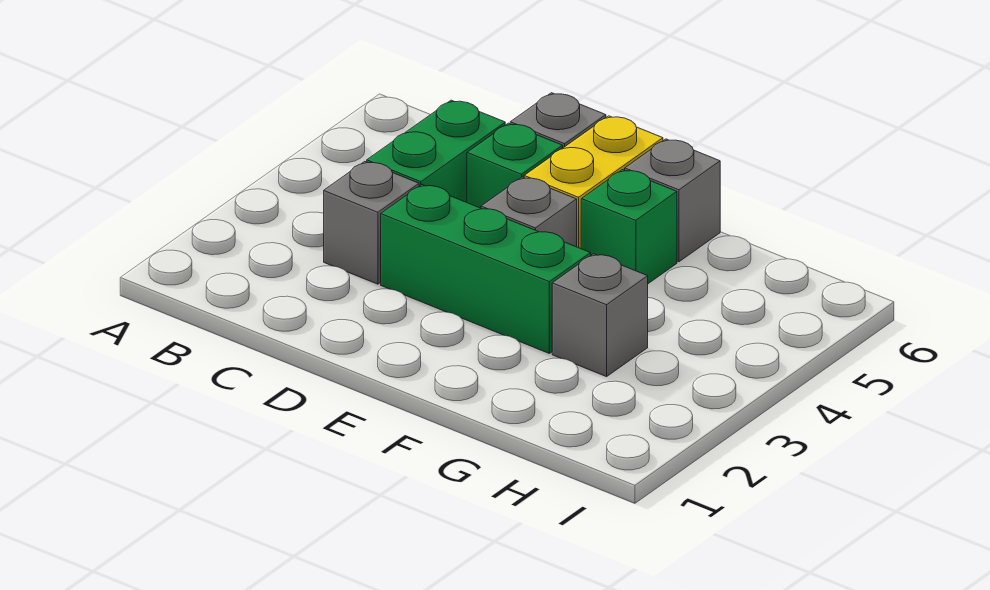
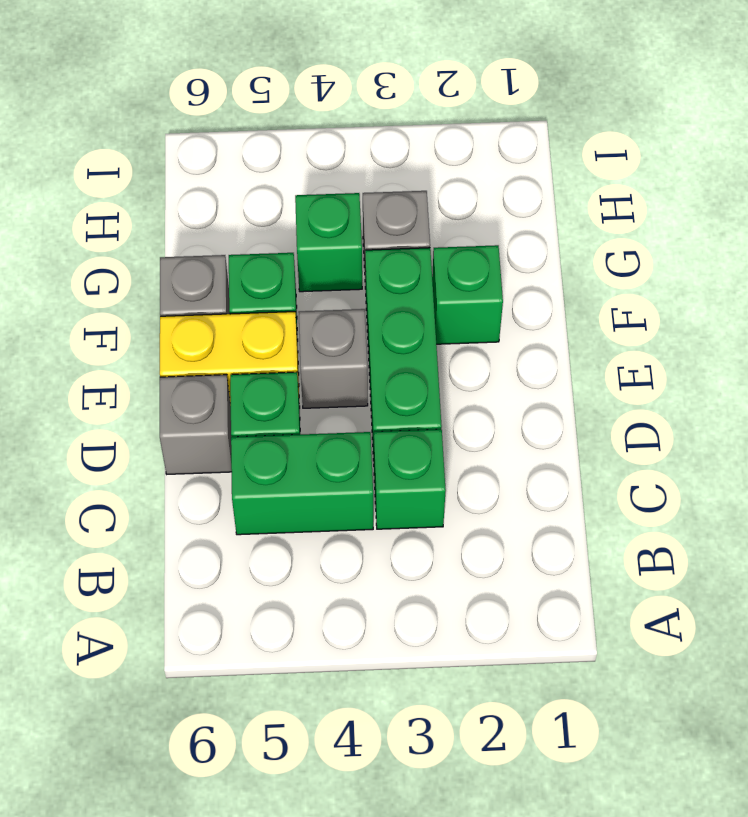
grey 1x1 brick [324,161,419,284] -> green 1x1 brick [374,429,446,529]
none -> green 1x1 brick [432,245,503,344]
none -> green 1x1 brick [295,193,362,292]

